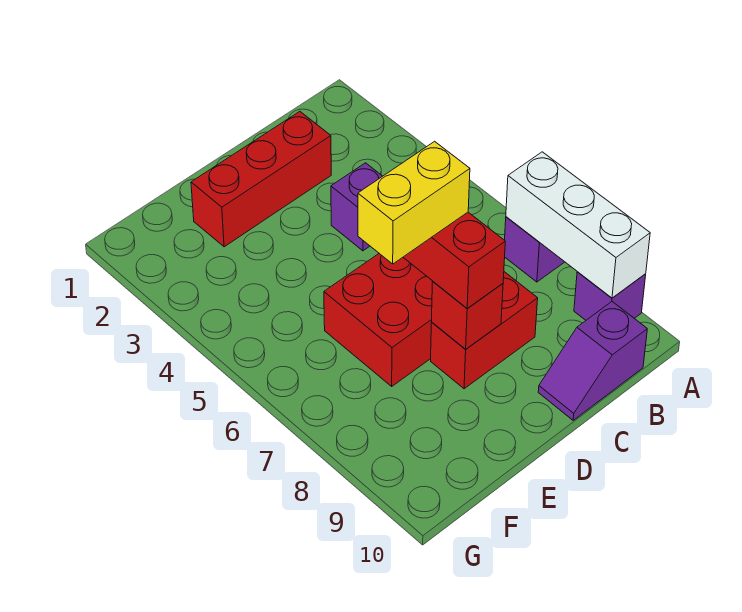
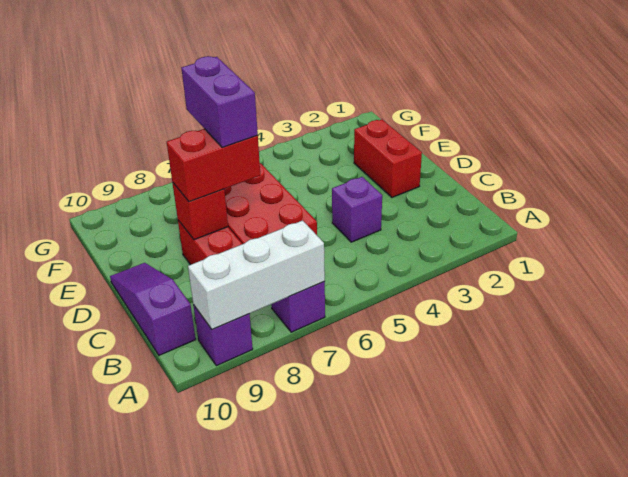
purple 1x2 slope [538,302,647,420] -> purple 1x3 slope [110,263,196,355]
red 1x3 brick [191,112,331,247] -> red 1x2 brick [354,119,422,197]
yellow 1x2 brick [358,141,470,264] -> purple 1x2 brick [181,56,258,147]

